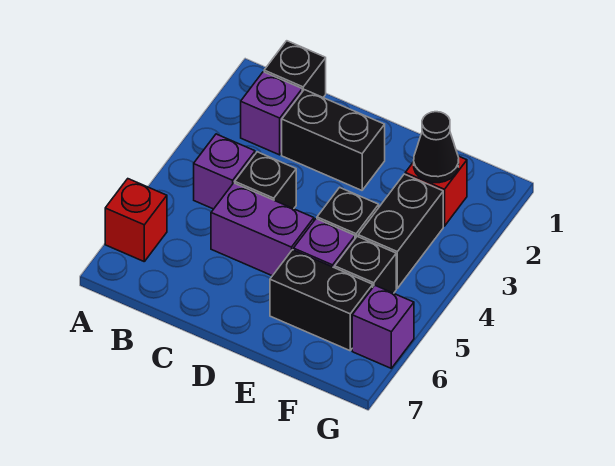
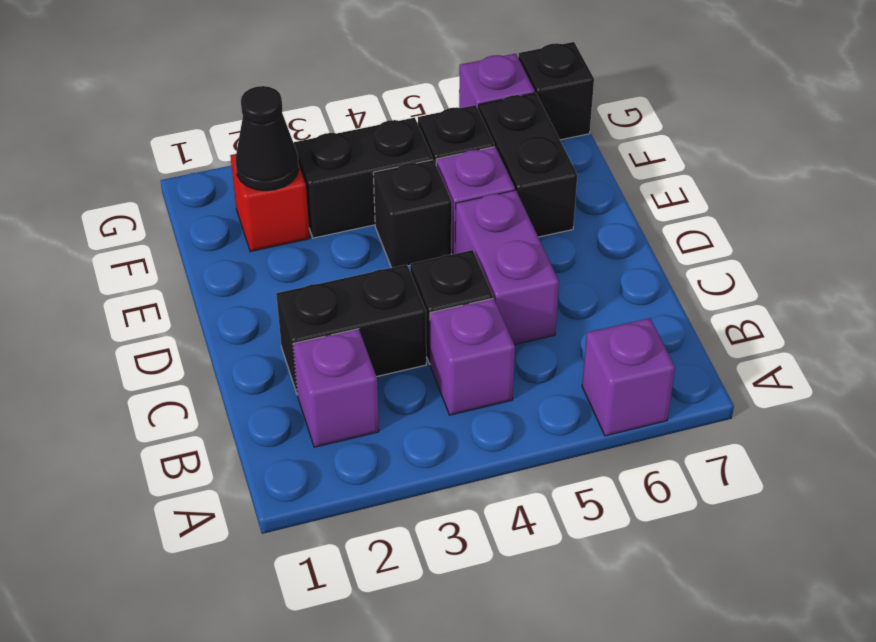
red 1x1 brick [105,179,167,261] -> purple 1x1 brick [582,318,675,436]
black 1x1 brick [264,41,326,97] -> black 1x1 brick moved to [518,42,594,140]
black 1x2 brick [282,90,385,190] -> black 1x2 brick turned to [276,264,426,395]

